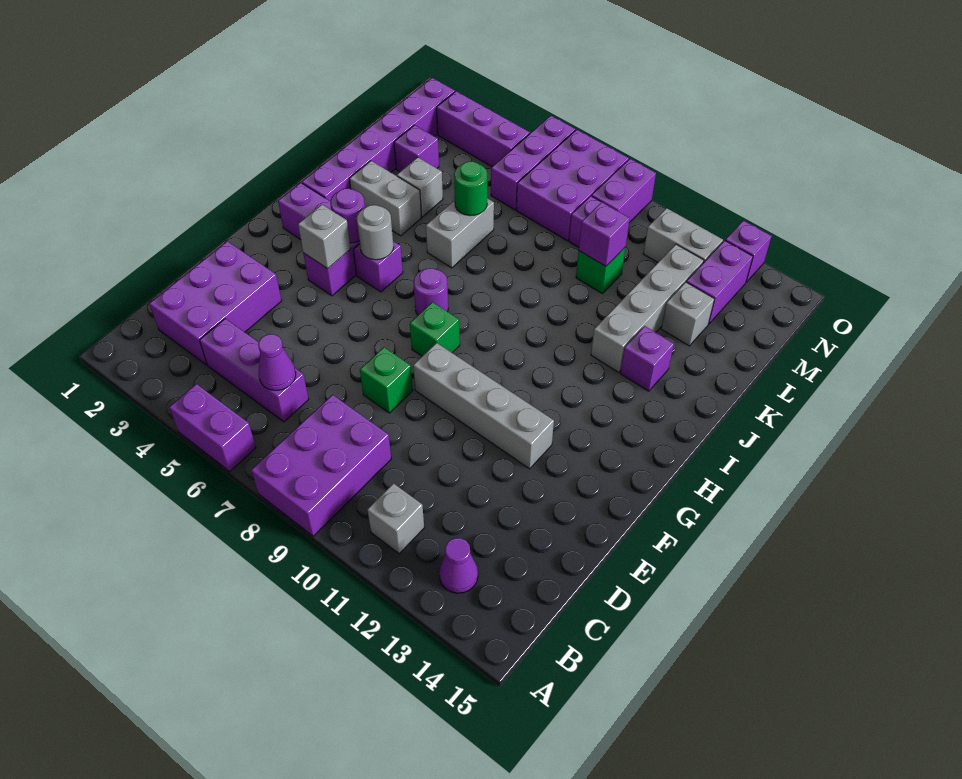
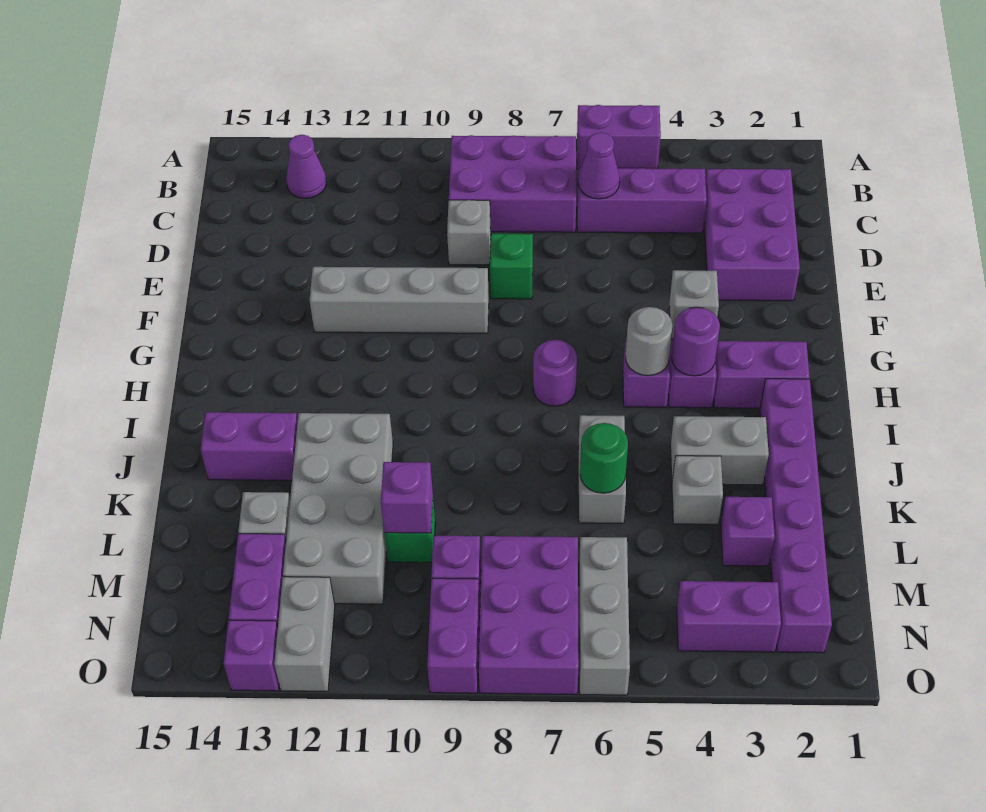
purple 2x3 brick [251,395,391,536] -> purple 2x3 brick turned to [449,135,576,232]
grey 1x1 brick [367,483,424,554] -> grey 1x1 brick moved to [447,200,491,265]
green 1x1 brick [410,302,460,356] -> none
grey 1x4 brick [591,244,704,372] -> grey 2x4 brick [283,413,393,604]
purple 1x1 brick [620,326,674,391] -> purple 1x2 brick [201,412,298,480]
purple 1x3 brick [491,116,575,210] -> grey 1x3 brick [579,537,630,695]
purple 1x3 brick [437,91,530,167] -> purple 1x2 brick [677,581,781,652]
grey 1x2 brick [643,208,723,263] -> grey 1x2 brick turned to [274,577,335,691]

